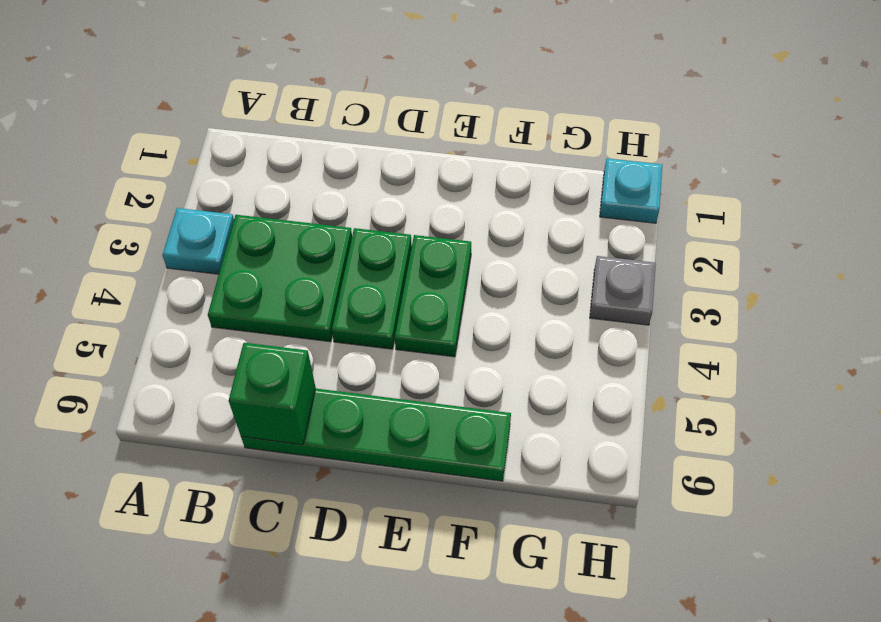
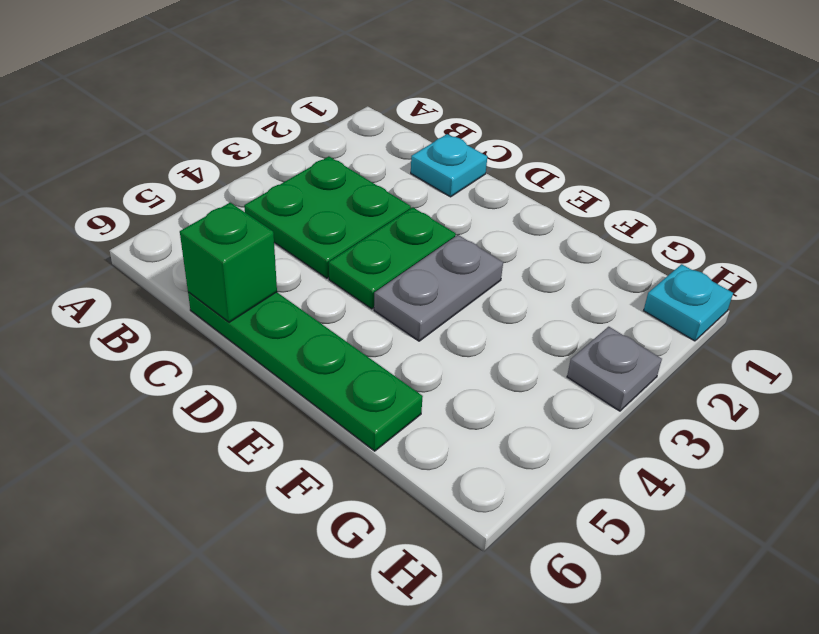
cyan 1x1 plate [162,208,234,274] -> cyan 1x1 plate moved to [411,134,487,197]
green 1x2 plate [395,235,471,357] -> grey 1x2 plate [374,235,503,341]

